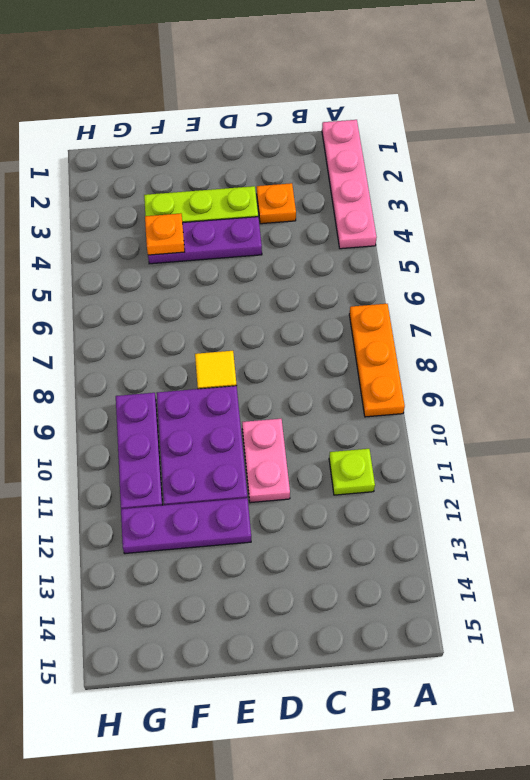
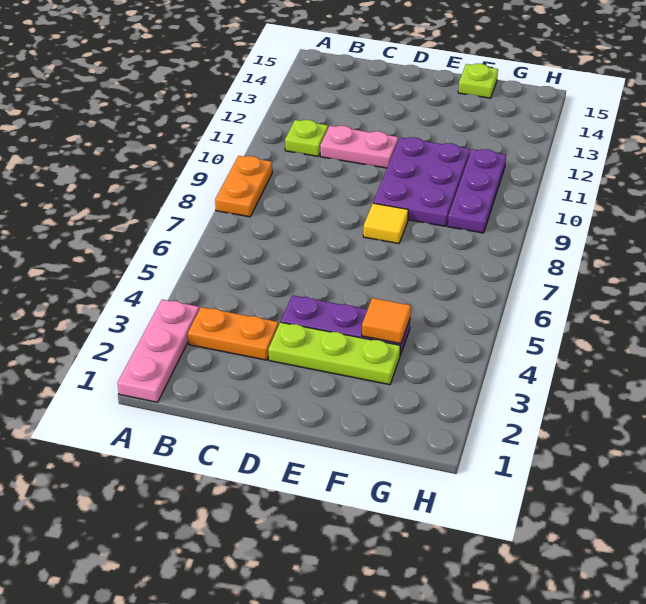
pink 1x4 plate [322,120,377,249] -> pink 1x3 plate [118,300,199,402]
orange 1x3 plate [349,304,405,417] -> orange 1x2 plate [215,156,272,217]
orange 1x1 plate [257,183,296,224] -> orange 1x2 plate [188,307,278,360]
pink 1x2 plate [242,419,290,503] -> pink 1x2 plate turned to [320,126,398,168]
purple 1x3 plate [121,498,251,554] -> none
orange 1x1 plate [145,213,185,255] -> orange 1x1 tile [362,298,411,344]
none -> lime 1x1 plate [458,64,498,98]

